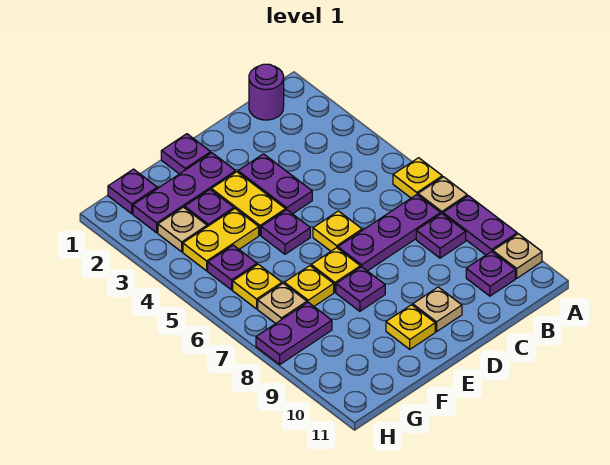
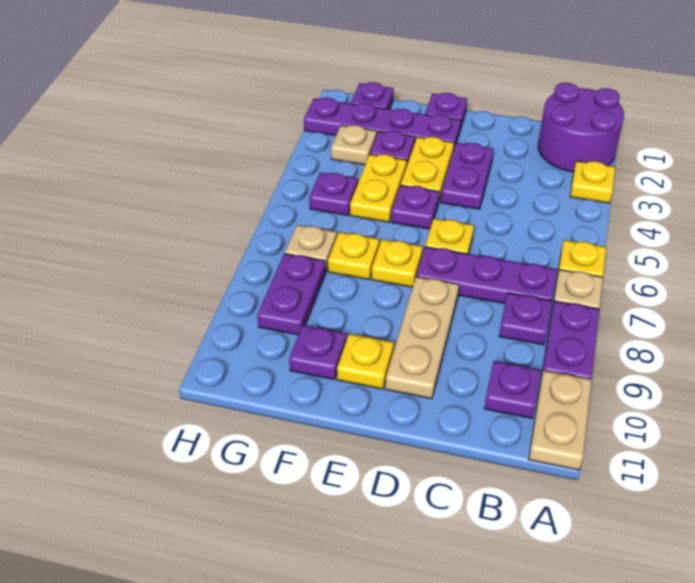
tan 1x1 plate [493,234,542,278] -> tan 1x2 plate [529,370,592,470]
purple 1x1 round brick [249,64,284,120] -> purple 2x2 round brick [538,83,624,172]
tan 1x1 plate [413,287,462,332] -> tan 1x3 plate [385,277,459,399]
purple 1x3 plate [133,153,236,233] -> purple 1x4 plate [304,98,461,151]
purple 1x1 plate [336,267,385,311] -> purple 1x1 plate moved to [289,325,347,380]
yellow 1x2 plate [183,209,259,271] -> yellow 1x2 plate turned to [350,154,407,222]
yellow 1x1 plate [233,264,282,309] -> yellow 1x1 plate moved to [570,161,615,203]
purple 1x2 plate [256,302,332,364] -> purple 1x2 plate turned to [257,254,326,335]

